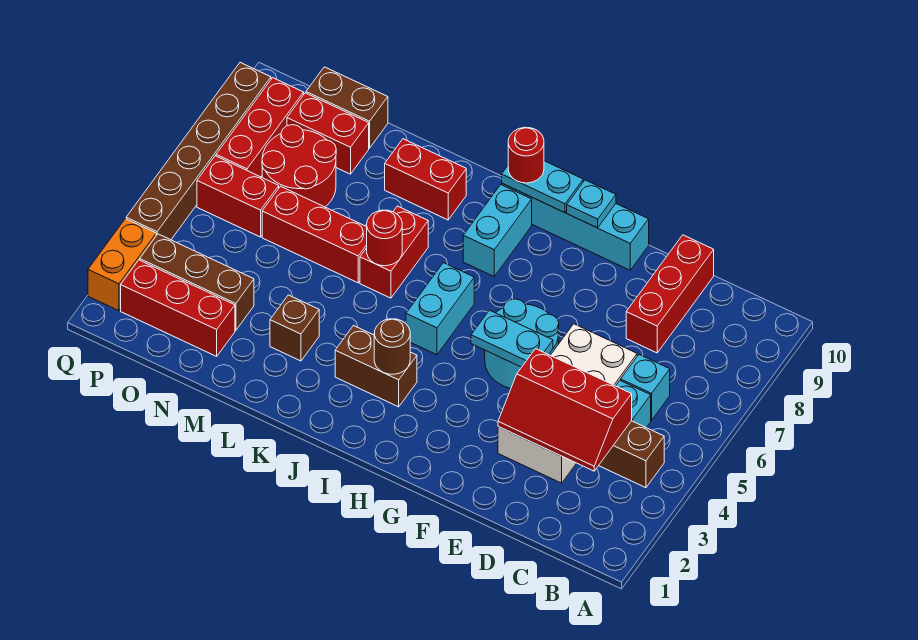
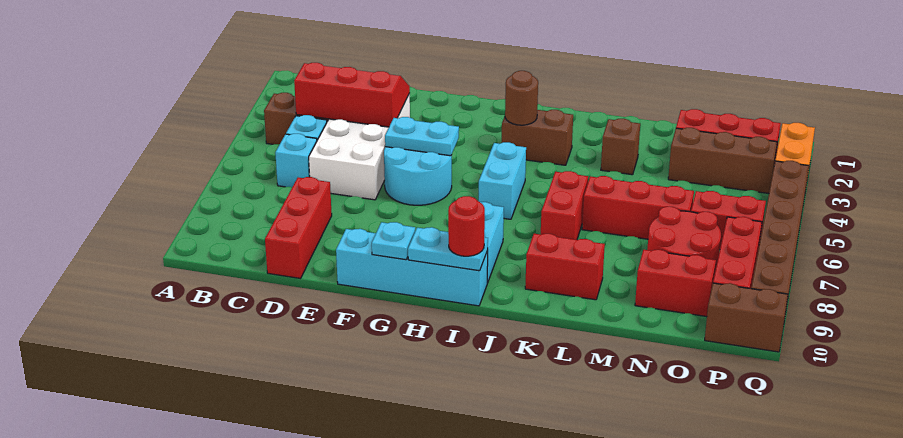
red 1x1 round brick [367,210,402,266] -> none
brown 1x2 brick [306,67,388,148] -> brown 1x2 brick moved to [705,283,788,352]

